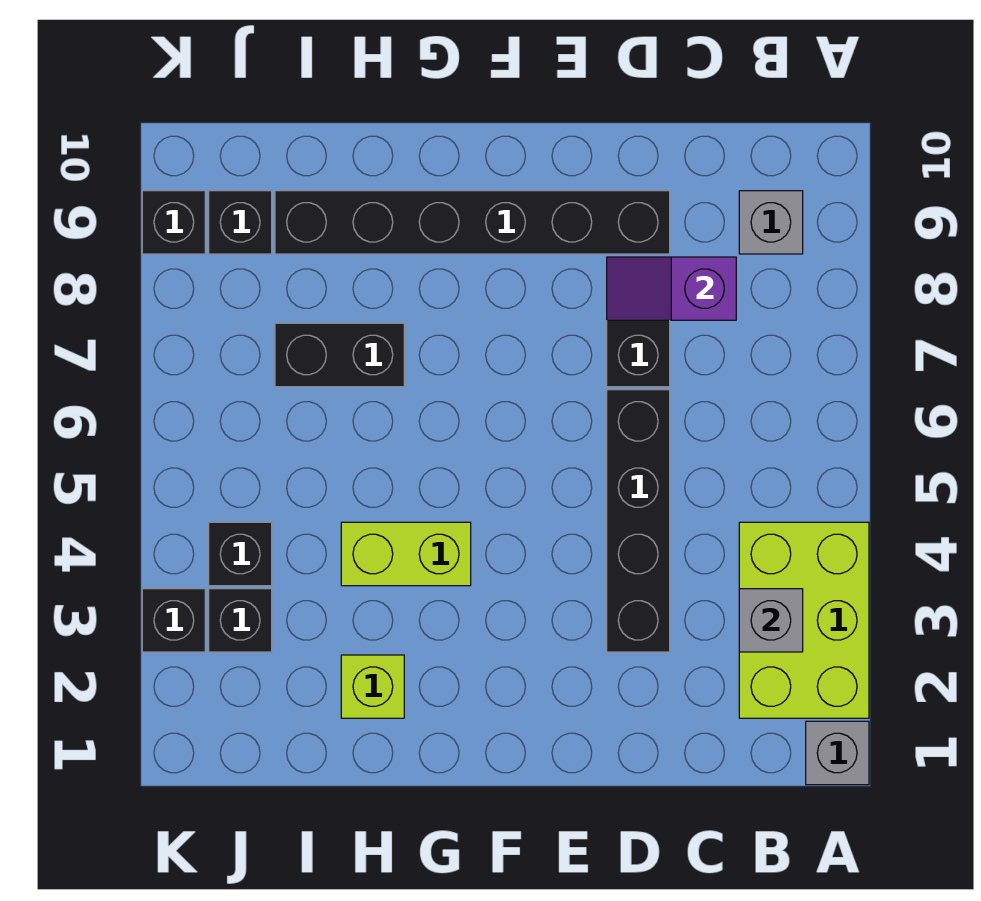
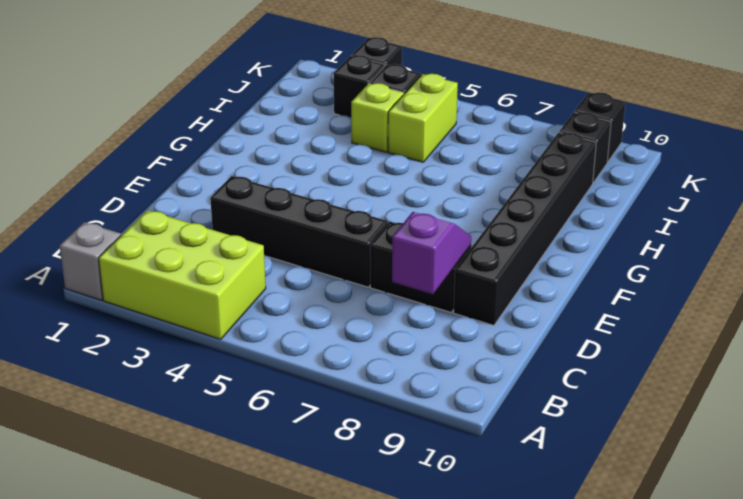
grey 1x1 brick [739,589,803,652] -> none
grey 1x1 brick [739,191,803,254] -> none
lime 1x2 brick [341,522,471,586] -> lime 1x2 brick moved to [388,74,458,162]
lime 1x1 brick [341,655,404,718] -> lime 1x1 brick moved to [351,83,404,152]
black 1x2 brick [275,323,404,387] -> none

